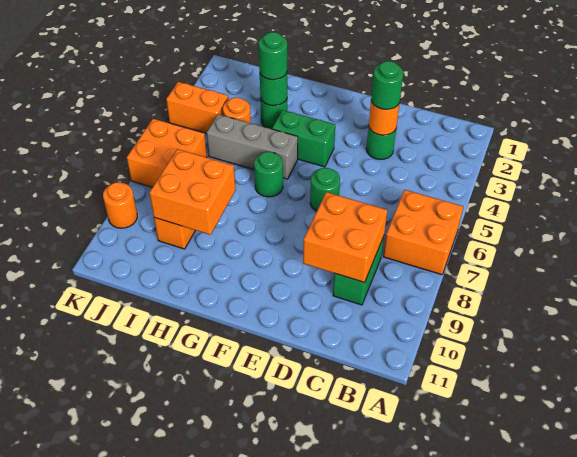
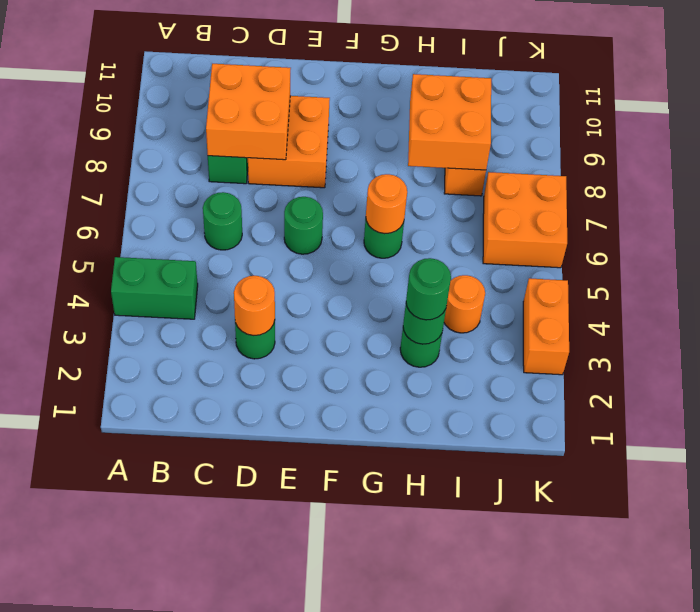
orange 2x2 brick [383,190,463,275] -> orange 2x2 brick moved to [248,96,330,188]
green 1x1 round brick [371,61,403,109] -> green 1x1 round brick moved to [203,192,242,250]
green 1x2 brick [272,110,335,167] -> green 1x2 brick moved to [111,257,198,319]
grey 1x3 brick [207,114,298,179] -> none
orange 1x2 brick [166,82,228,134] -> orange 1x2 brick turned to [523,278,569,375]
orange 1x1 round brick [103,182,137,228] -> orange 1x1 round brick moved to [366,174,407,234]

